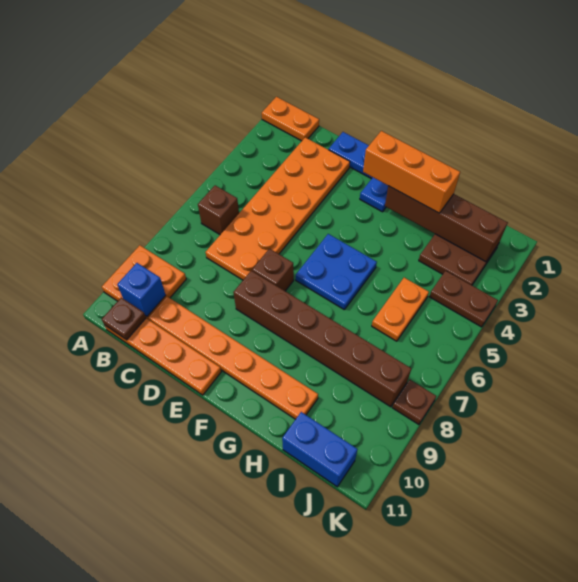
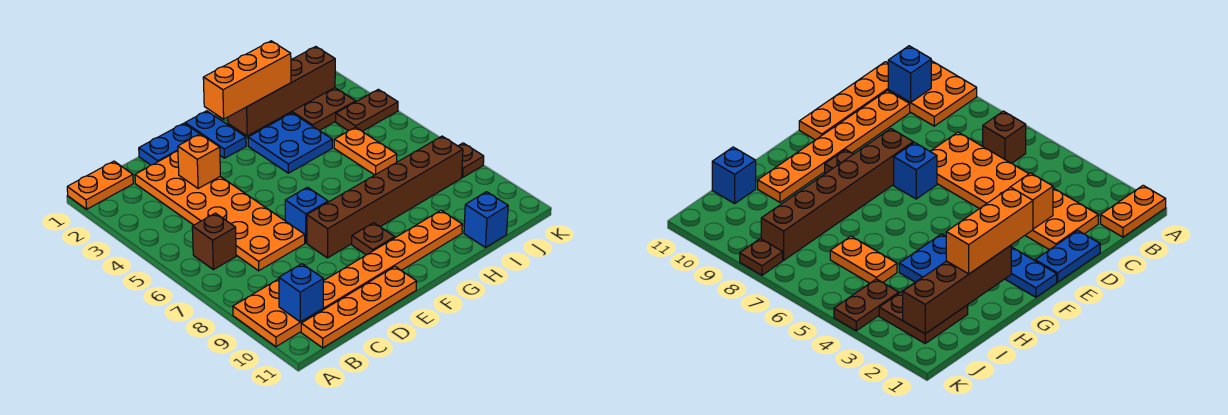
brown 1x1 plate [102,298,146,340] -> brown 1x1 plate moved to [352,223,395,255]
none -> orange 1x1 brick [178,134,220,188]
brown 1x1 brick [252,249,294,291] -> blue 1x1 brick [285,187,328,243]
blue 2x2 plate [296,234,377,309] -> blue 2x2 plate moved to [248,113,332,173]
blue 1x2 brick [282,412,358,487] -> blue 1x1 brick [464,192,508,248]

